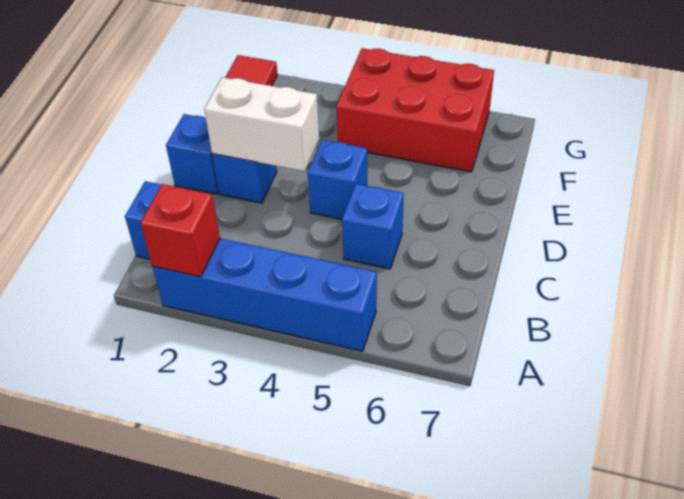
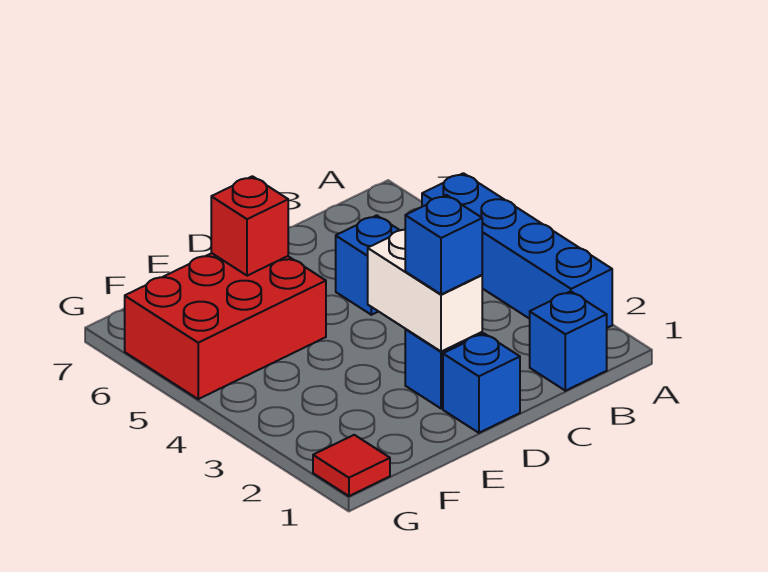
red 1x1 brick [141,184,220,277] -> red 1x1 brick moved to [211,176,288,276]
blue 1x1 brick [307,140,367,219] -> blue 1x1 brick moved to [405,195,482,294]
red 2x3 brick [336,48,494,172] -> red 2x3 brick turned to [125,253,326,399]

